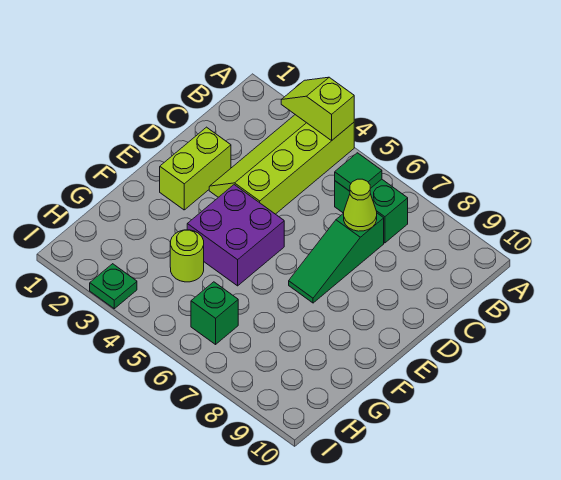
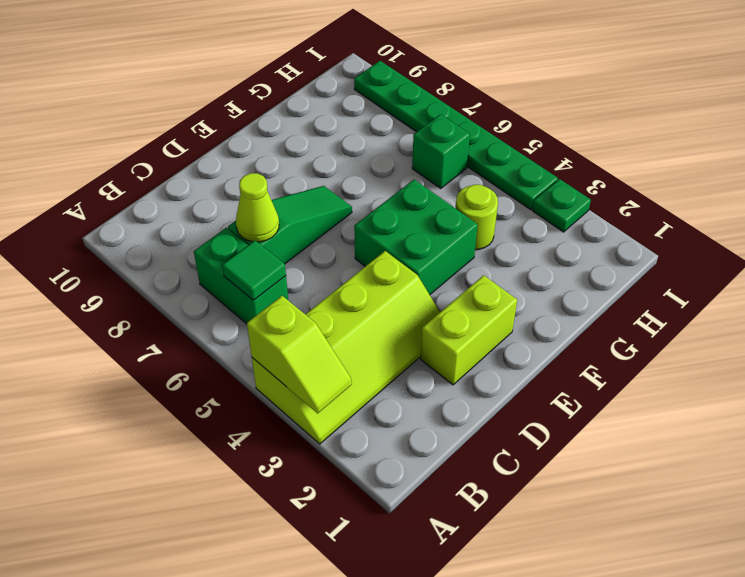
purple 2x2 brick [187,185,284,286] -> green 2x2 brick [354,180,478,295]
none -> green 1x6 plate [354,61,558,210]

